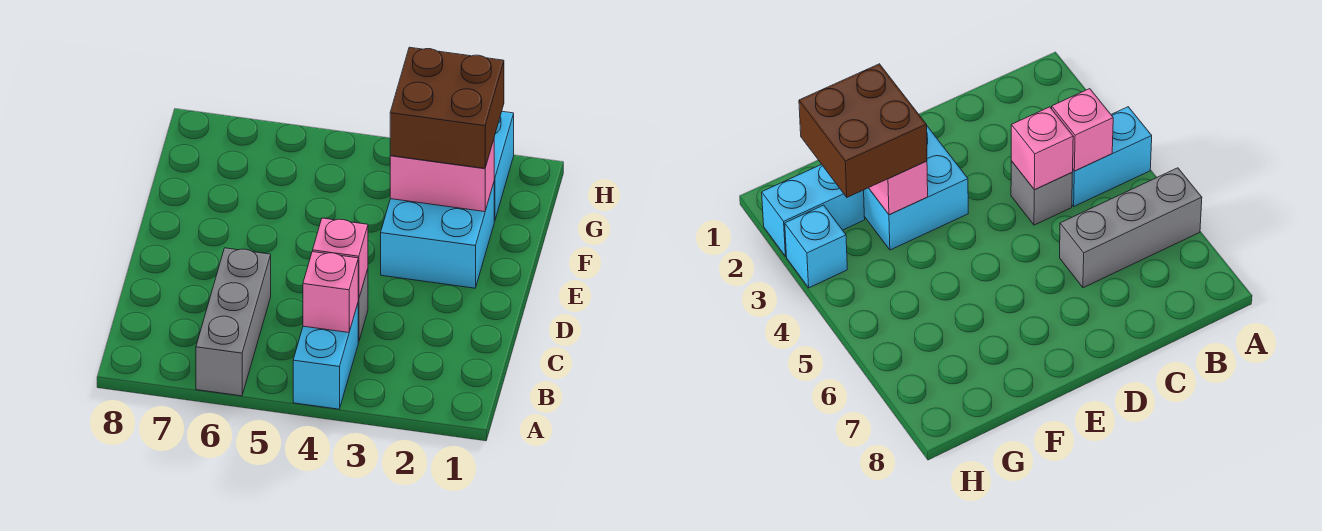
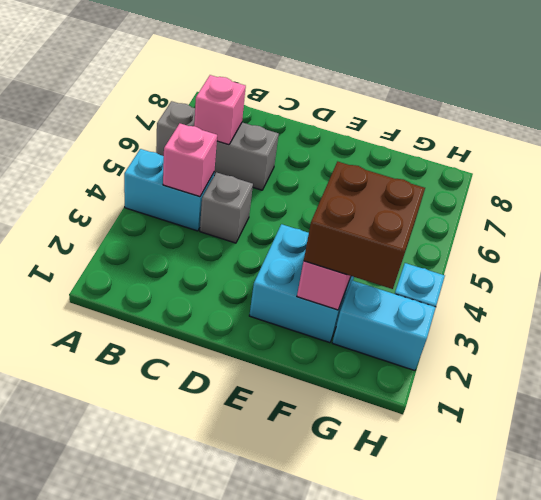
pink 1x1 brick [313,218,368,299] -> pink 1x1 brick moved to [194,75,246,145]

